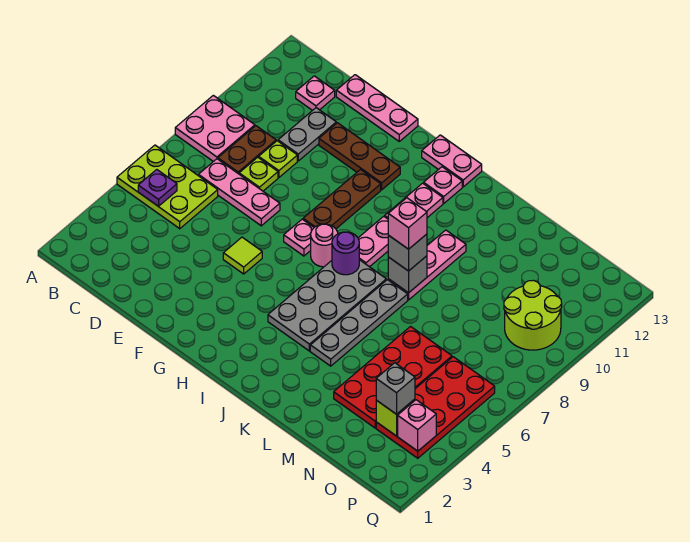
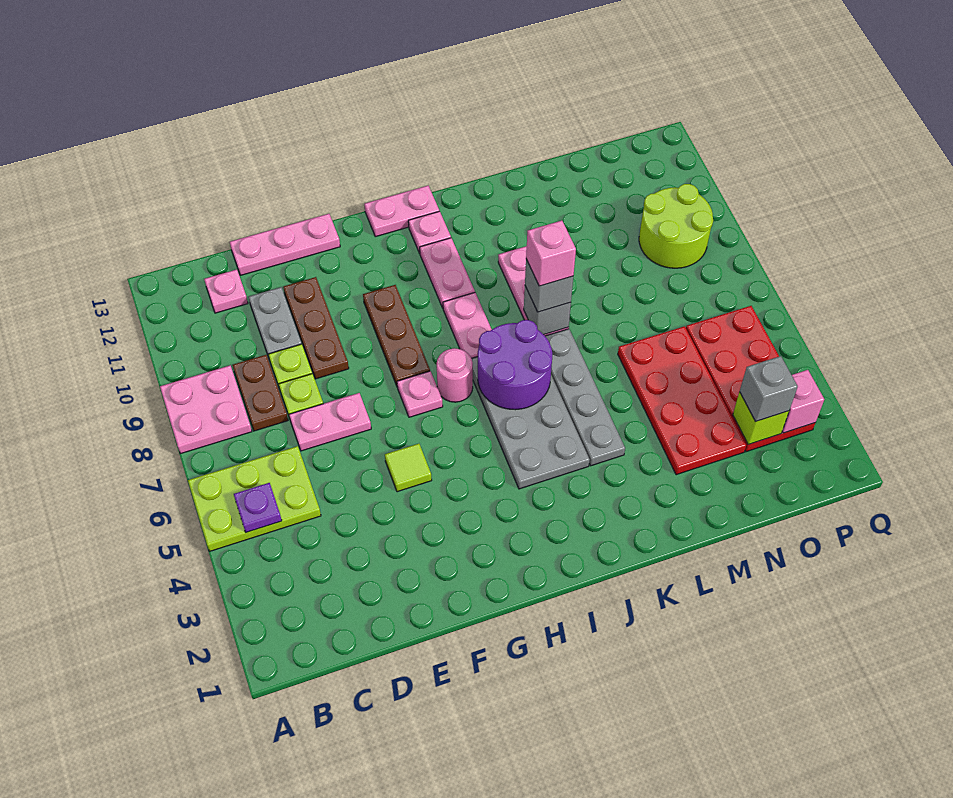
pink 1x3 plate [198,159,280,226] -> pink 1x2 plate [289,393,371,451]
brown 1x3 plate [319,123,400,190] -> brown 1x3 plate turned to [283,277,349,379]
purple 1x1 round brick [332,232,359,275] -> purple 2x2 round brick [478,320,552,410]

